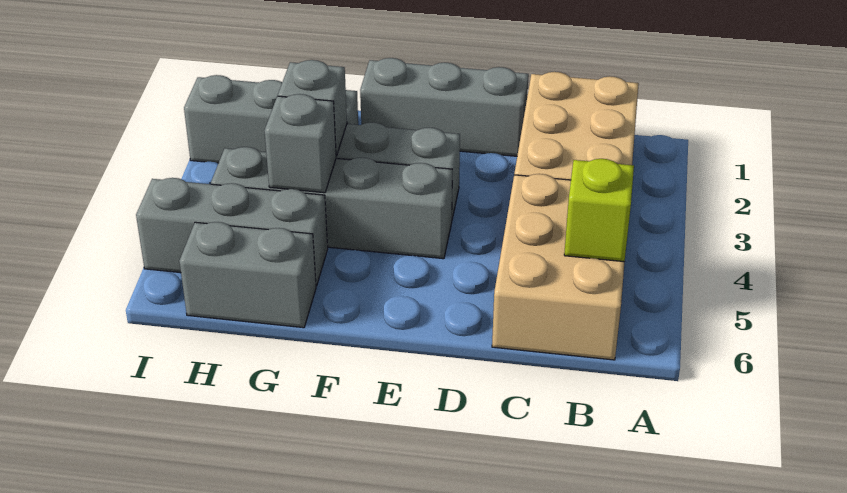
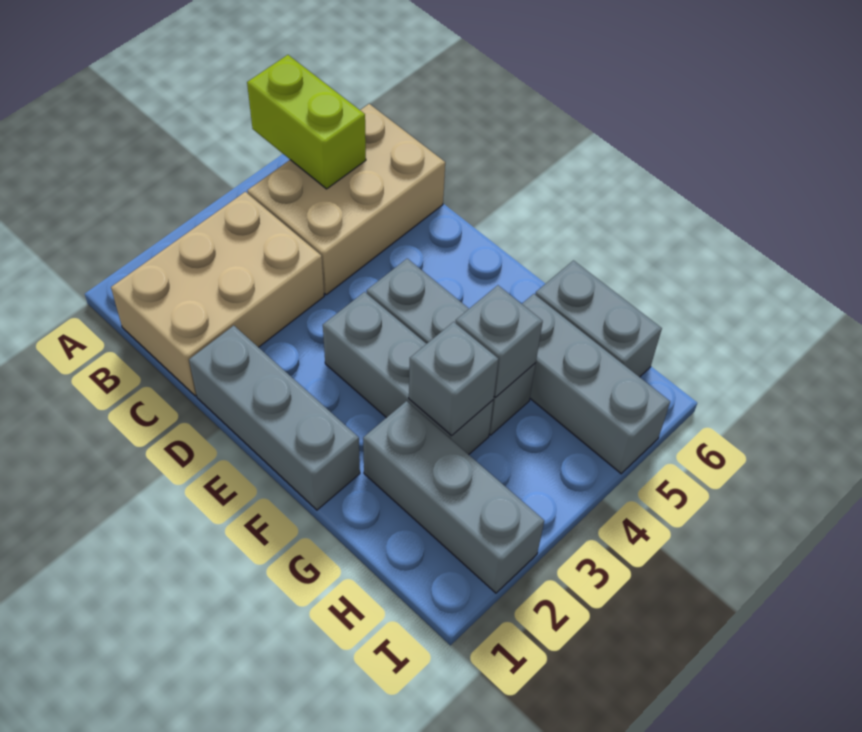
lime 1x1 brick [564,159,634,262] -> lime 1x2 brick [247,55,366,189]
grey 1x4 brick [211,147,452,259] -> grey 1x3 brick [367,259,536,435]

